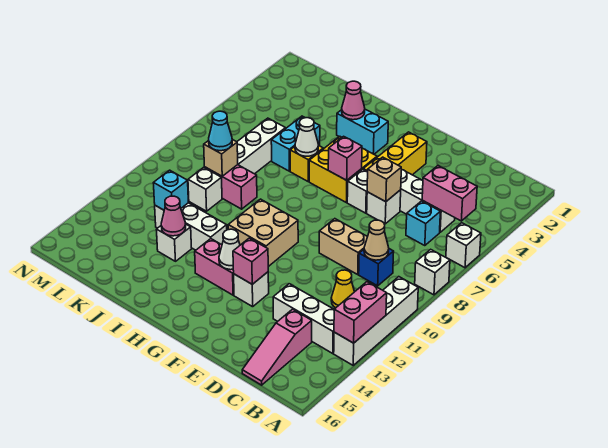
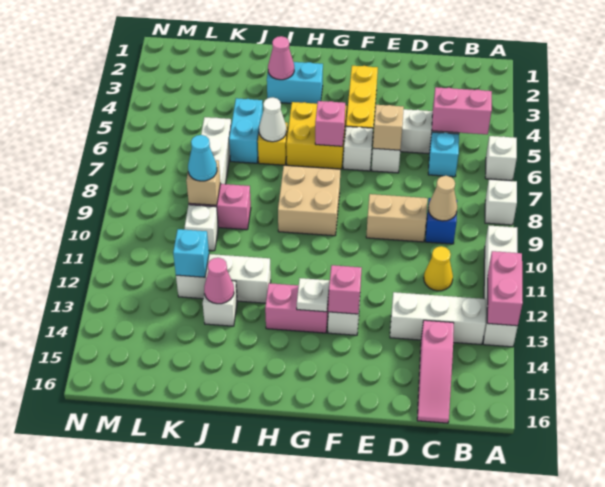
tan 2x2 brick [228,199,298,267] -> tan 2x2 brick moved to [278,166,340,236]
white 1x1 cone [219,229,240,270] -> white 1x1 plate [297,278,329,312]

